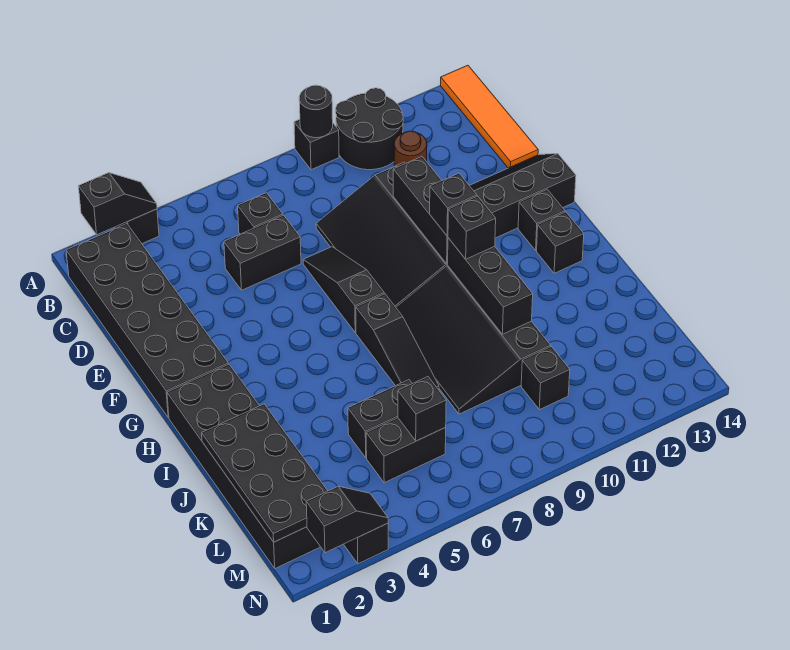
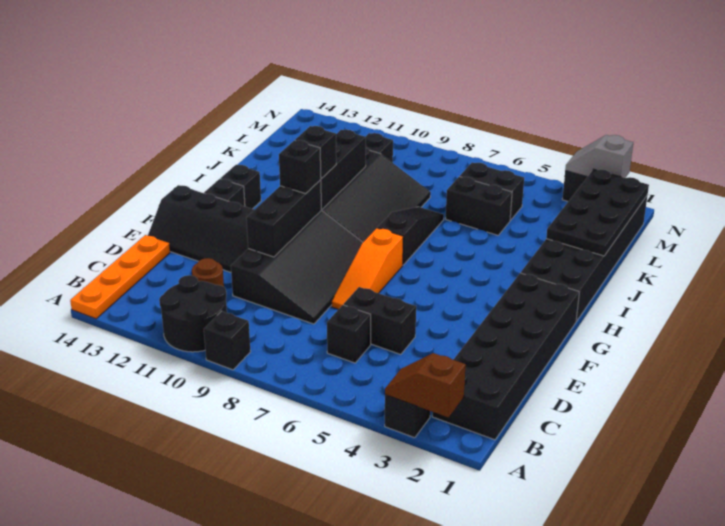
black 1x2 slope [78,173,157,235] -> brown 1x2 slope [385,353,466,417]
black 1x1 round brick [299,85,333,138] -> none
orange 1x4 tile [441,65,538,168] -> orange 1x4 plate [70,235,170,319]
black 1x3 slope [303,247,384,333] -> orange 1x3 slope [332,228,403,309]
black 1x1 brick [398,377,446,441] -> none
black 1x2 slope [306,486,388,553] -> grey 1x2 slope [565,135,633,178]

